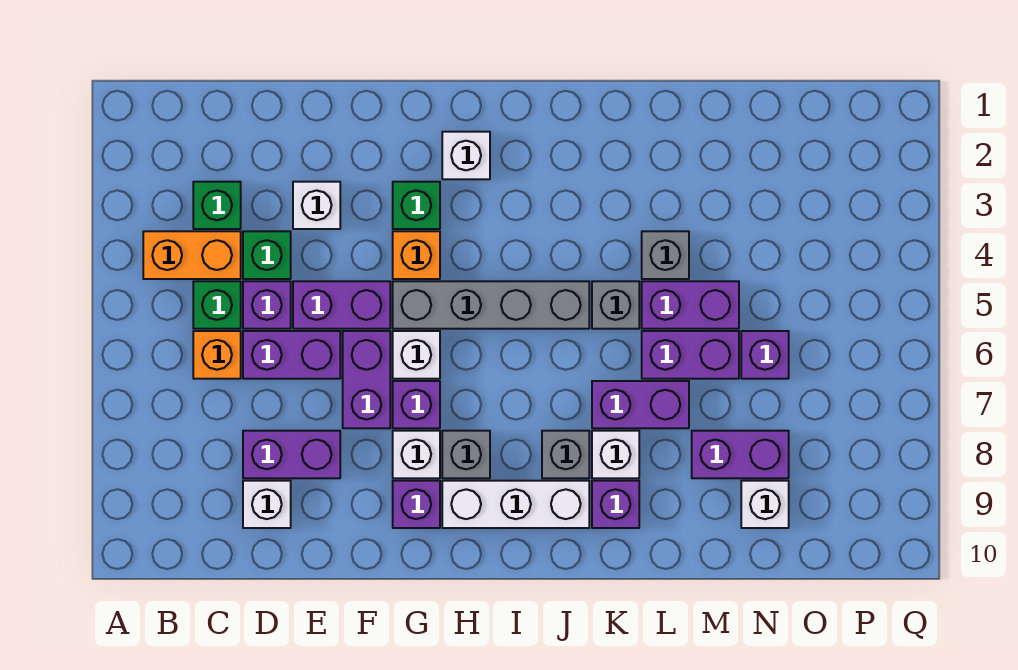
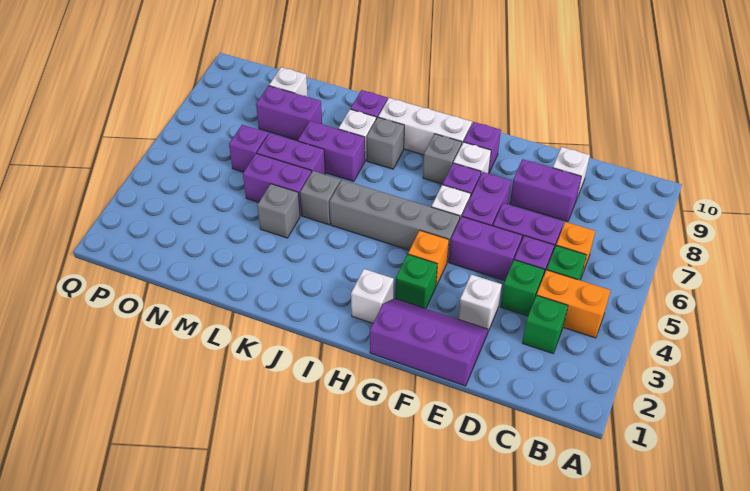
none -> purple 2x3 slope [370,299,488,386]

